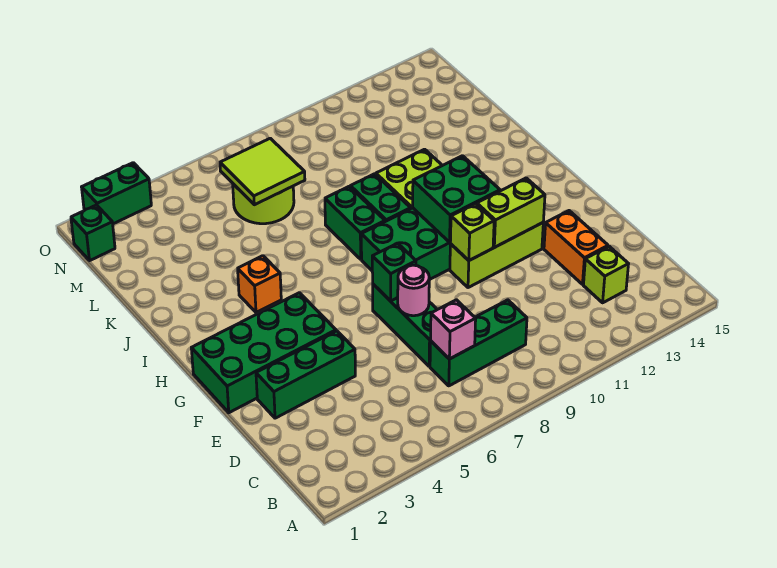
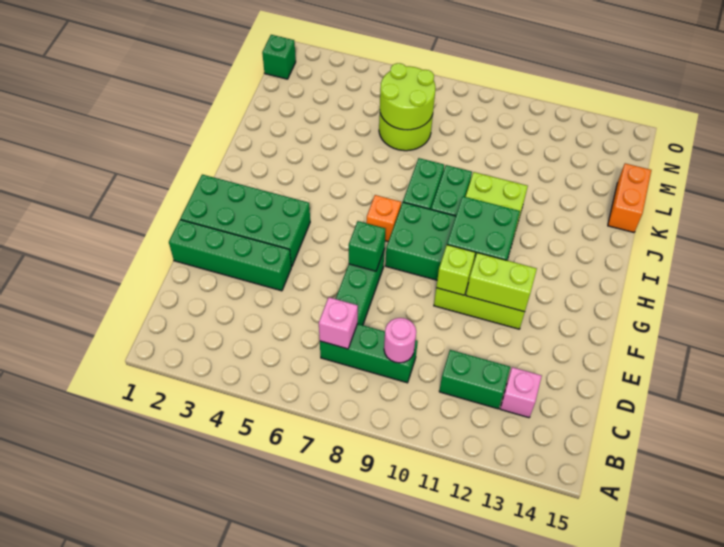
lime 1x1 brick [583,246,628,303] -> pink 1x1 brick [500,367,542,418]
orange 1x2 brick [544,211,608,284] -> orange 1x2 brick moved to [608,163,651,232]
green 1x3 brick [256,331,355,418] -> green 1x4 brick [169,220,291,291]
pink 1x1 round brick [398,265,429,316] -> pink 1x1 round brick moved to [384,318,416,363]
orange 1x1 brick [238,256,281,312] -> orange 1x1 brick moved to [366,195,401,242]
lime 2x2 tile [220,138,305,205] -> lime 2x2 round brick [380,63,436,130]
green 1x2 brick [82,163,151,224] -> green 1x2 brick moved to [439,350,510,409]

